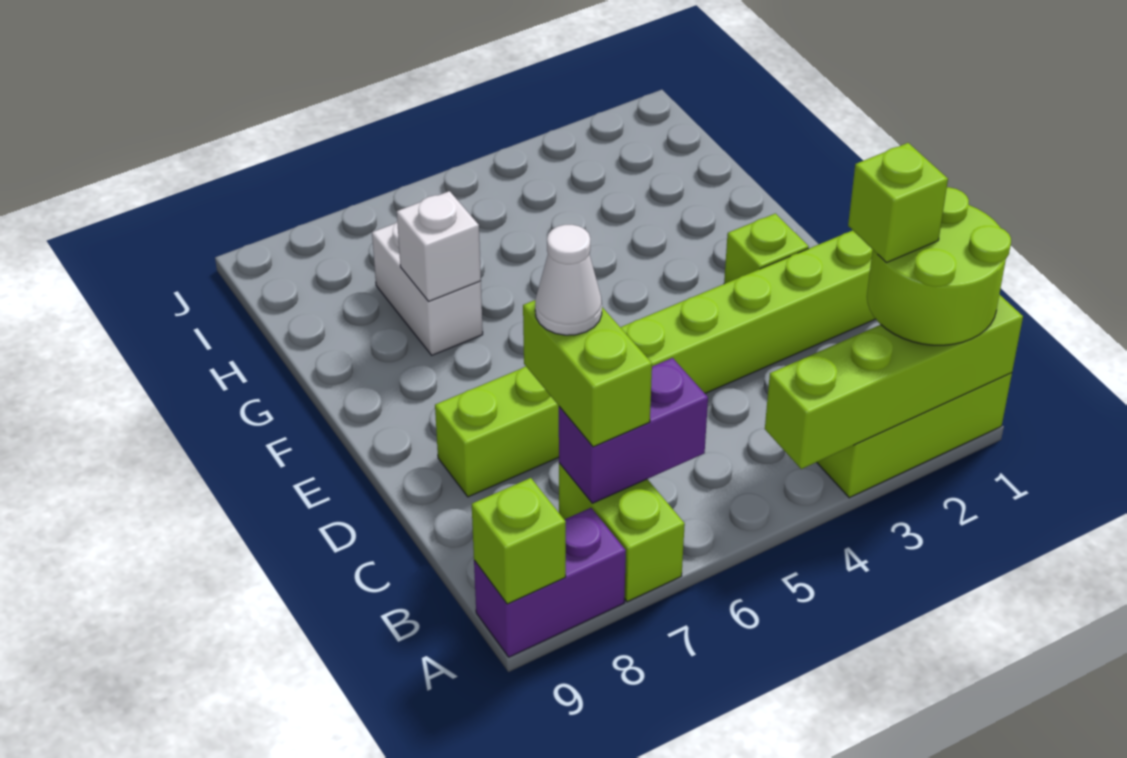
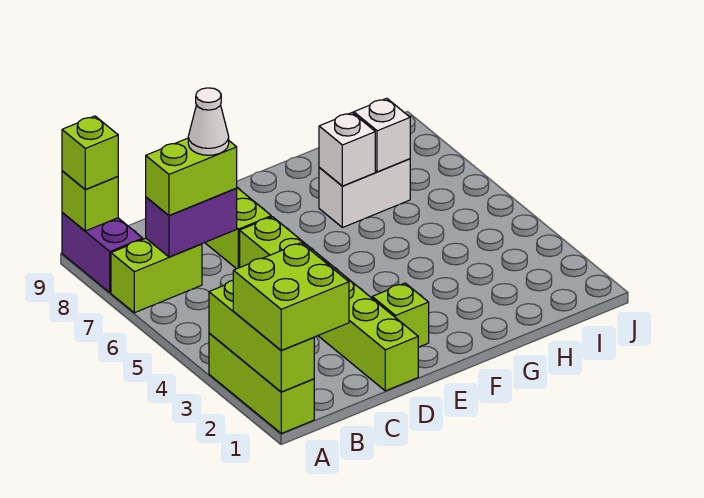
lime 1x4 brick [765,294,1023,469] -> lime 1x3 brick [209,280,314,392]
lime 2x2 round brick [867,187,1011,345] -> lime 2x2 brick [233,243,349,350]
lime 1x1 brick [848,143,948,263] -> lime 1x1 brick moved to [62,116,118,189]
purple 1x2 brick [559,358,708,503] -> purple 1x2 brick turned to [146,188,237,257]
none -> white 1x1 brick [354,98,410,172]

